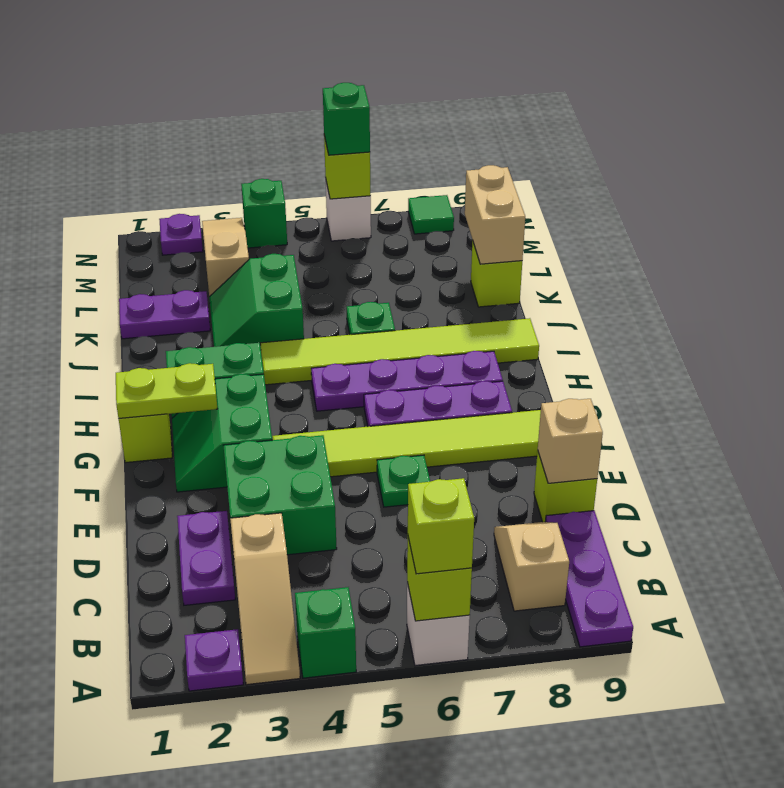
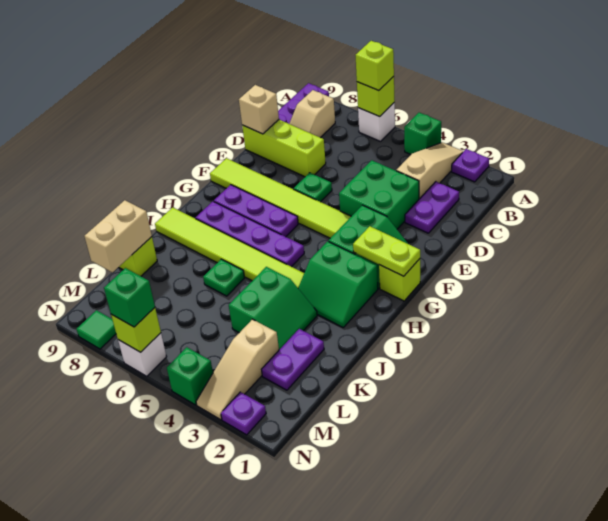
lime 1x1 brick [534,451,597,522] -> lime 1x3 brick [242,120,326,177]
purple 1x2 plate [119,290,210,339] -> purple 1x2 plate turned to [262,329,324,390]

